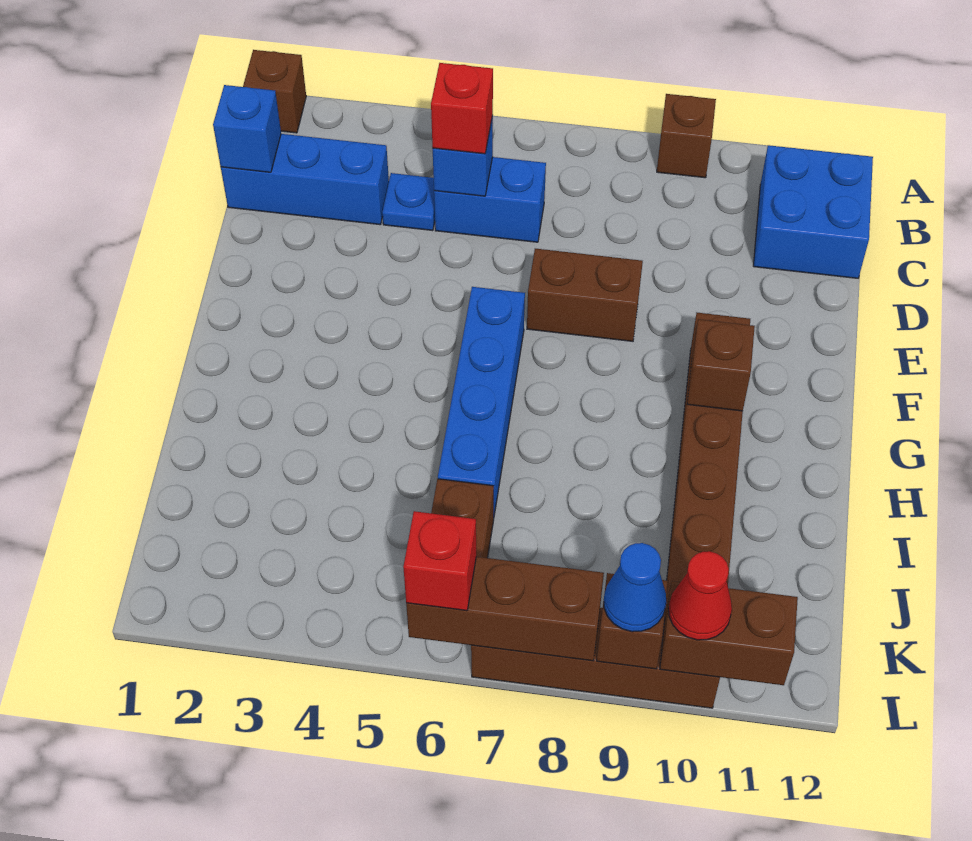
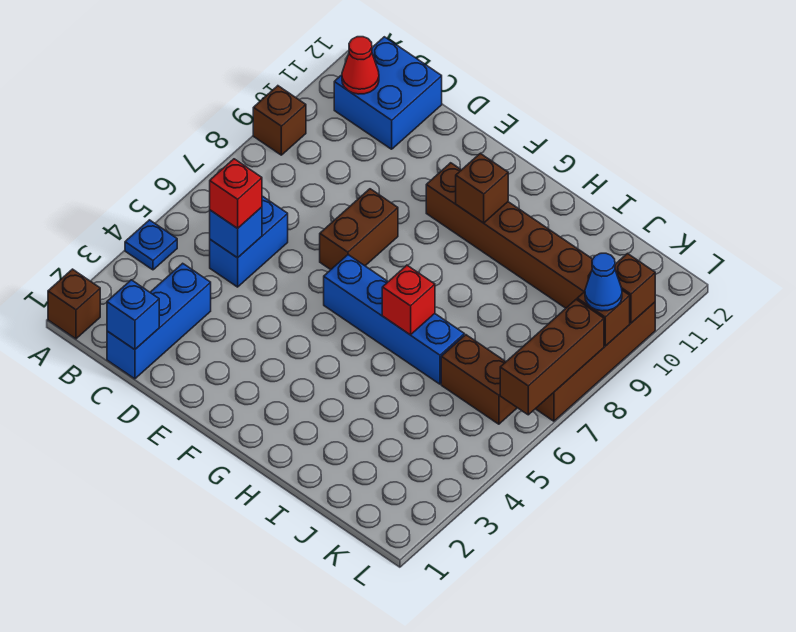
blue 1x1 plate [382,173,435,231] -> blue 1x1 plate moved to [125,220,177,270]
red 1x1 brick [403,511,476,611] -> red 1x1 brick moved to [382,265,435,335]
brown 1x2 brick [660,581,798,685] -> brown 1x1 brick [615,254,655,323]
red 1x1 cone [669,551,732,640] -> red 1x1 cone moved to [342,37,379,94]

